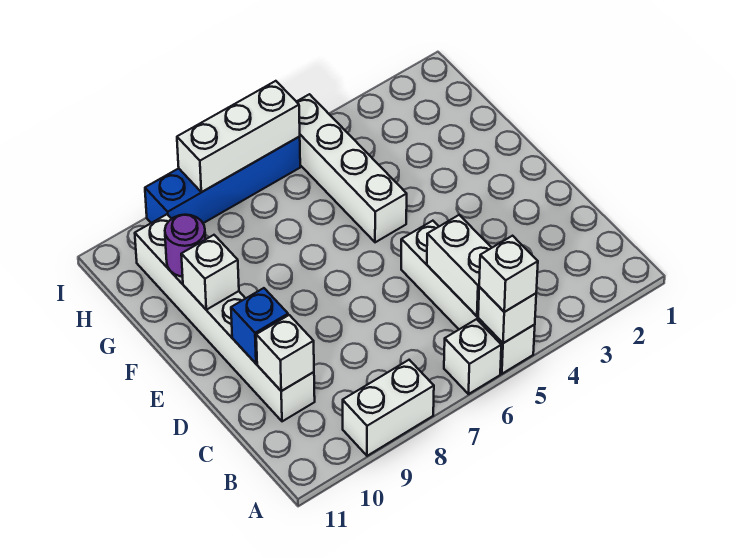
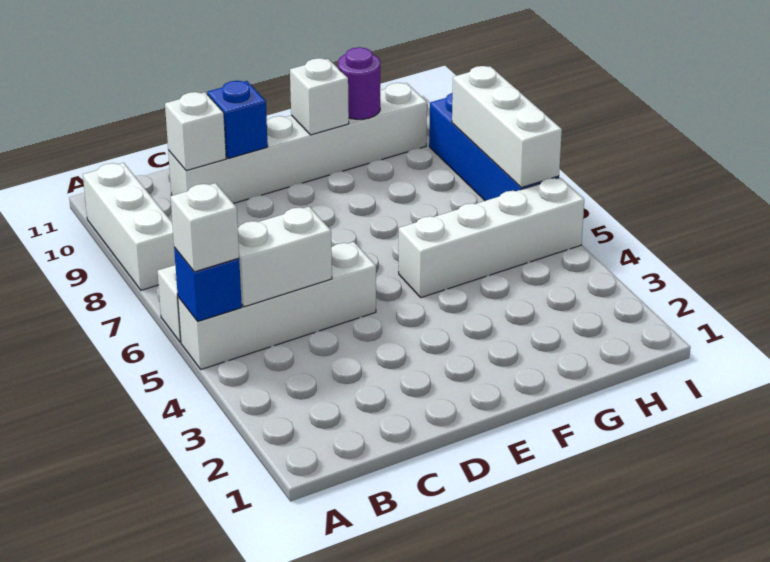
white 1x1 brick [478,287,536,343] -> blue 1x1 brick [174,248,242,322]
white 1x2 brick [343,360,434,456] -> white 1x3 brick [83,163,175,290]

